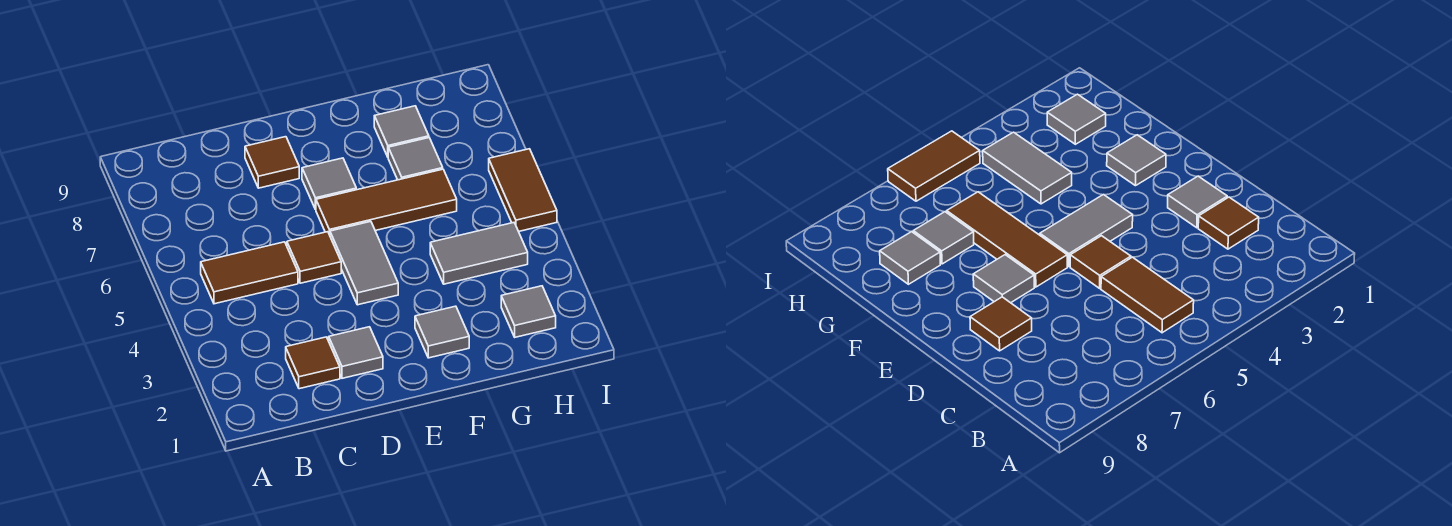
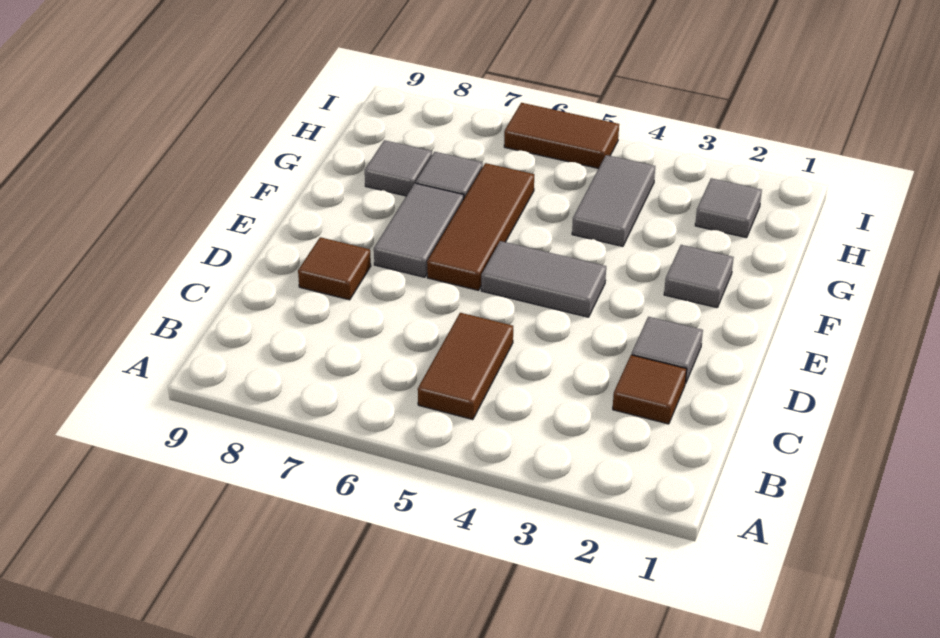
brown 1x1 tile [287,232,341,283] -> none
grey 1x1 tile [302,158,356,210] -> grey 1x2 tile [374,183,464,277]

